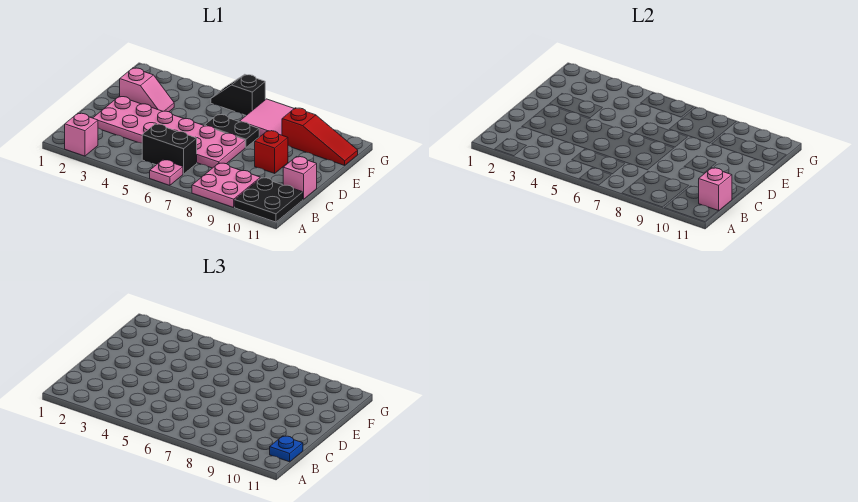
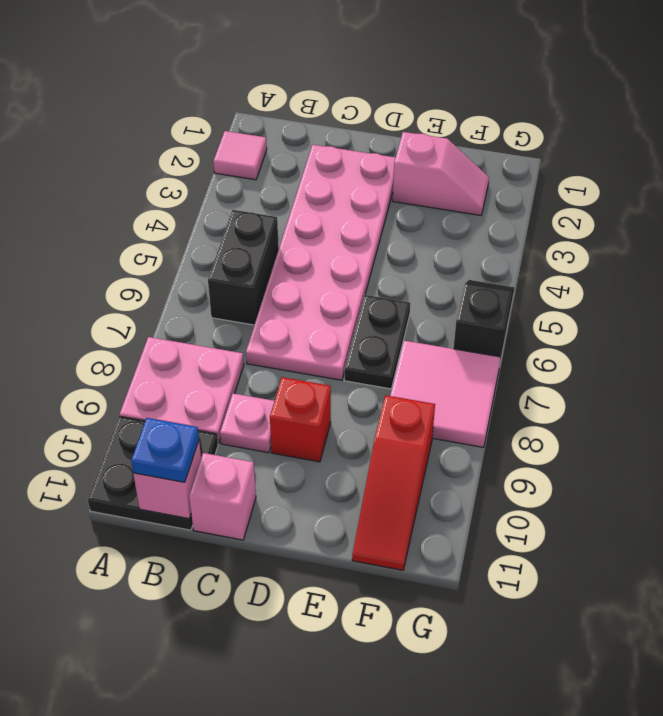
pink 1x1 brick [65,113,98,156] -> pink 1x1 tile [213,131,267,180]
pink 1x1 plate [150,160,183,185] -> pink 1x1 plate moved to [220,393,274,453]
pink 1x2 slope [120,68,174,112] -> pink 1x2 slope turned to [393,132,489,215]

